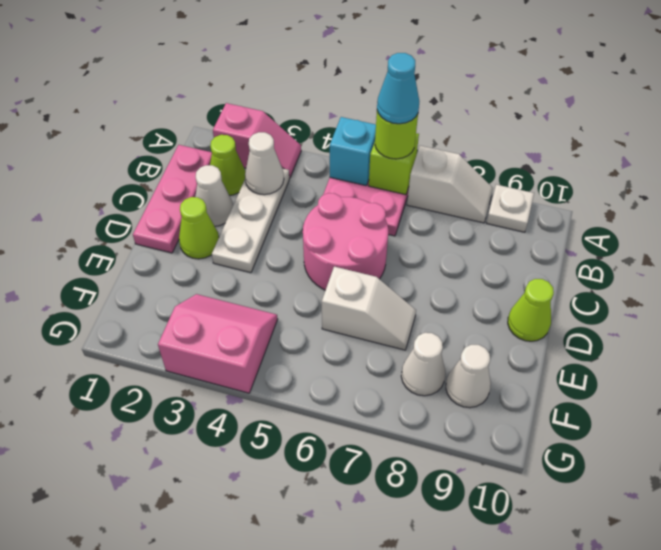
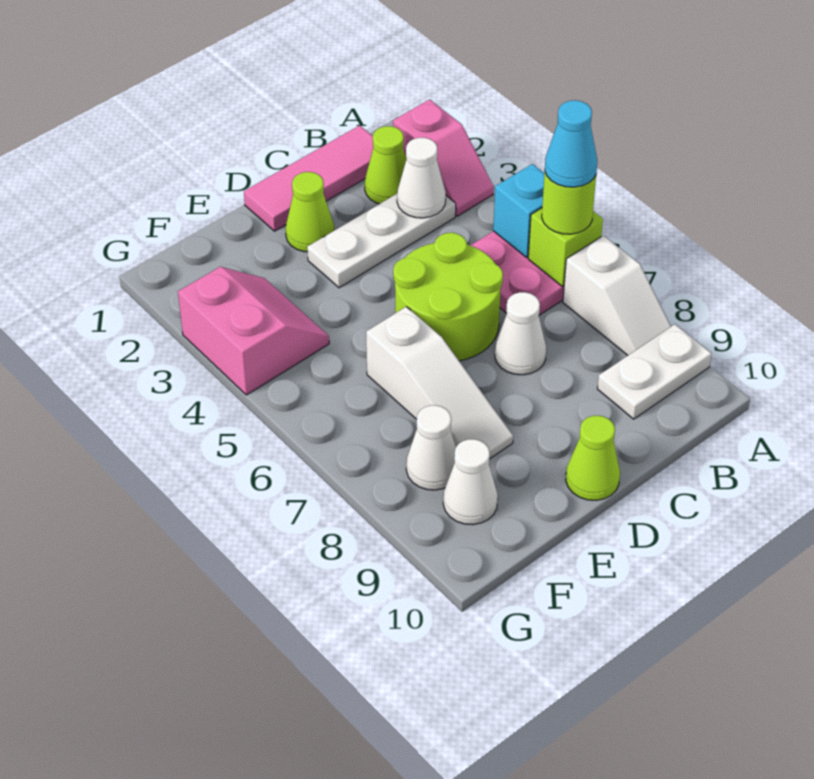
white 1x1 plate [487,185,534,232] -> white 1x2 plate [597,324,712,419]
pink 1x3 plate [133,145,212,253] -> pink 1x3 tile [244,125,373,231]
white 1x1 cone [195,165,233,226] -> white 1x1 cone moved to [495,292,546,375]
pink 2x2 round brick [303,193,388,290] -> lime 2x2 round brick [393,233,503,361]
white 1x2 slope [322,267,416,350] -> white 1x3 slope [366,307,513,458]

